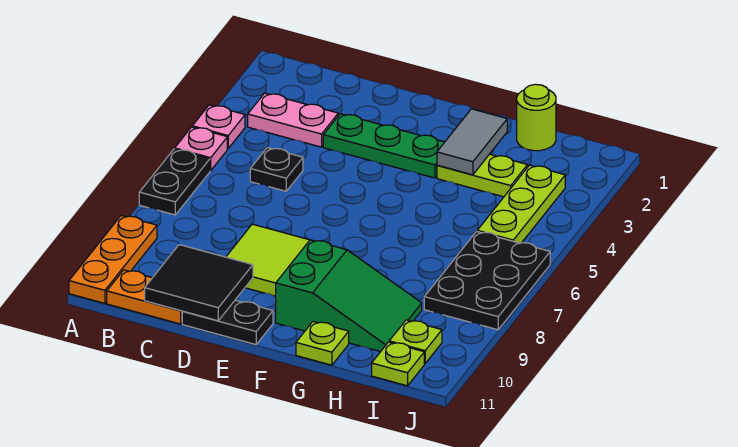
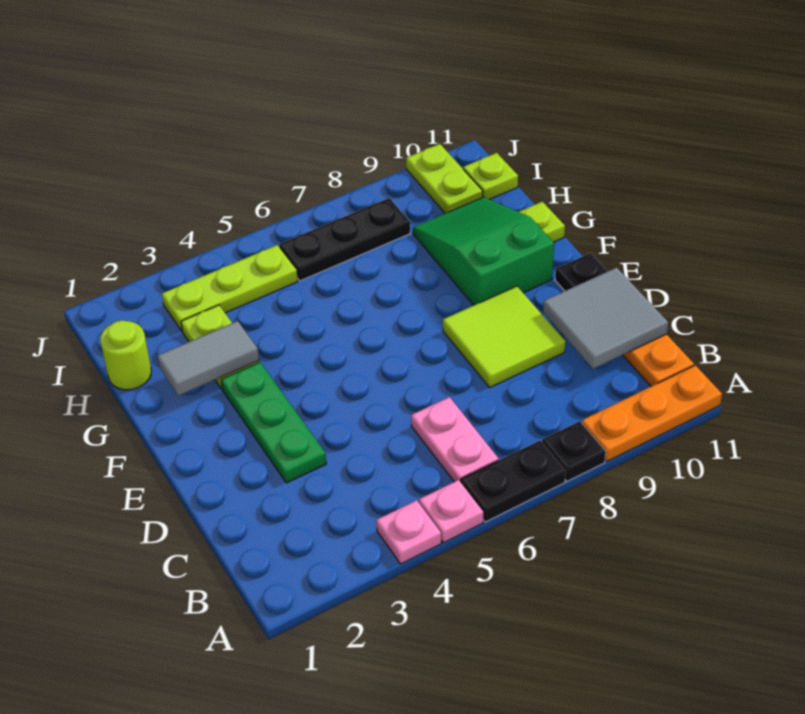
pink 1x2 plate [248,93,338,147] -> pink 1x2 plate moved to [411,397,499,482]
black 1x1 plate [250,148,303,191] -> black 1x1 plate moved to [542,421,606,481]
black 2x2 tile [145,245,253,321] -> grey 2x2 tile [543,268,668,369]
black 2x3 plate [424,231,550,330] -> black 1x3 plate [279,198,410,281]
lime 1x1 plate [389,320,442,364] -> lime 1x2 plate [406,144,483,213]

